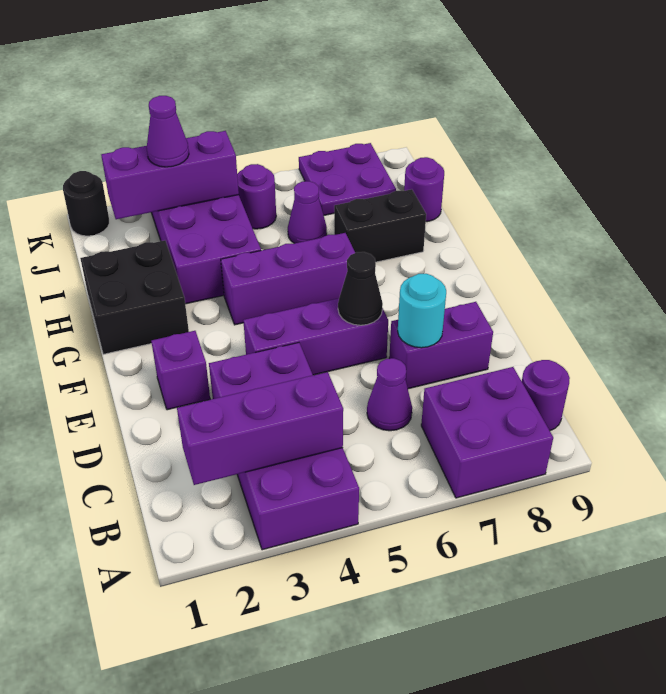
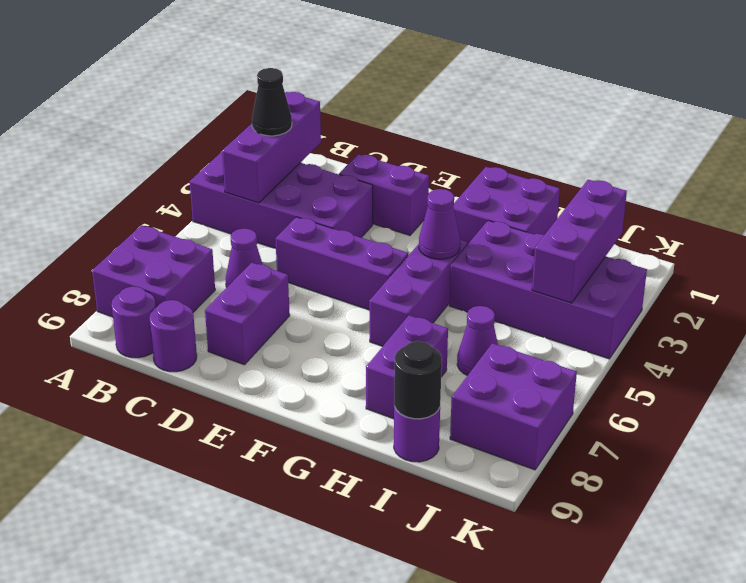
cyan 1x1 round brick [398,274,446,348] -> none
purple 1x1 brick [151,331,210,410] -> purple 1x2 brick [339,154,429,235]
purple 1x3 brick [243,298,388,375] -> purple 1x3 brick turned to [275,217,408,310]
black 1x1 cone [338,252,383,325] -> black 1x1 cone moved to [252,68,292,136]
black 2x2 brick [80,240,189,354] -> purple 2x2 brick [453,167,560,245]
black 1x2 brick [334,189,426,262] -> purple 1x2 brick [366,315,448,419]
purple 1x1 cone [147,96,189,167] -> purple 1x1 cone moved to [419,189,460,259]
purple 1x1 round brick [237,164,276,229] -> purple 1x1 round brick moved to [150,300,197,372]
purple 2x2 plate [299,143,396,215] -> purple 2x2 brick [450,343,577,470]
black 1x1 round brick [63,171,109,236] -> black 1x1 round brick moved to [394,341,442,419]

